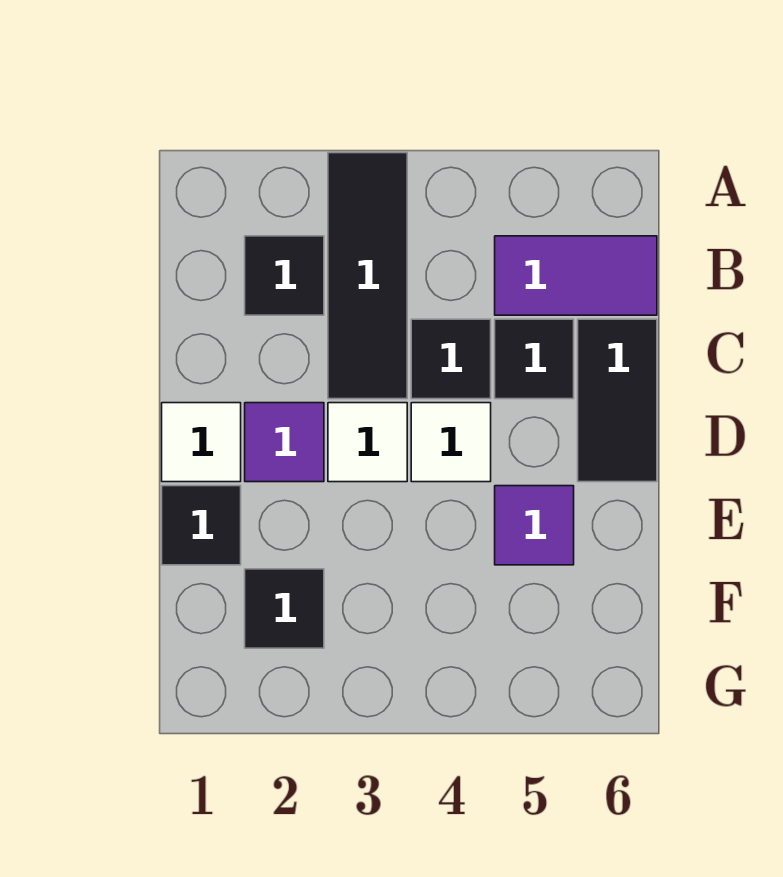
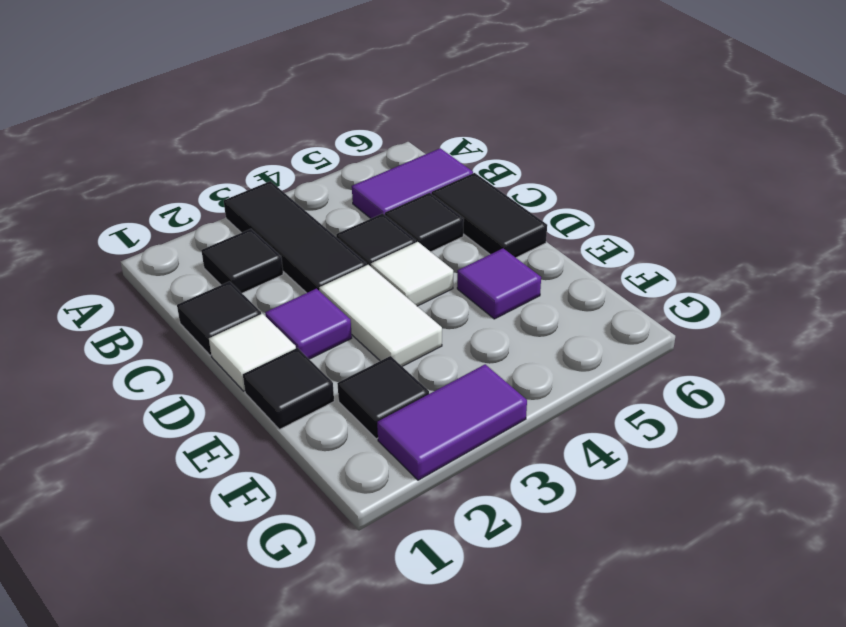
none -> black 1x1 tile [177,281,261,355]
white 1x1 tile [328,403,407,482] -> white 1x2 tile [319,265,442,367]
none -> purple 1x2 tile [377,364,527,480]

